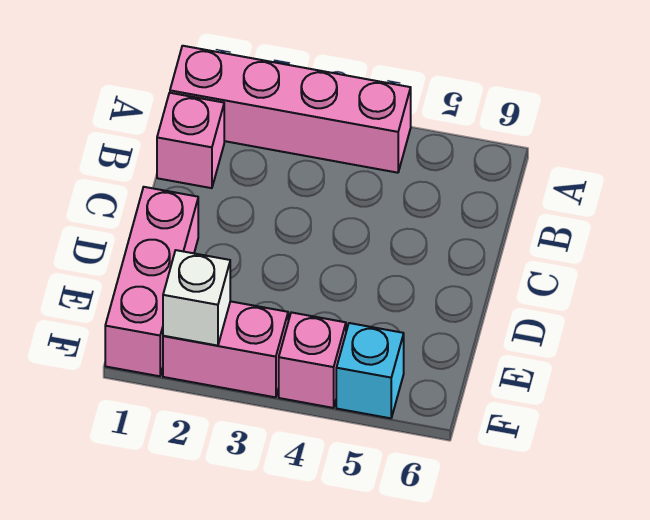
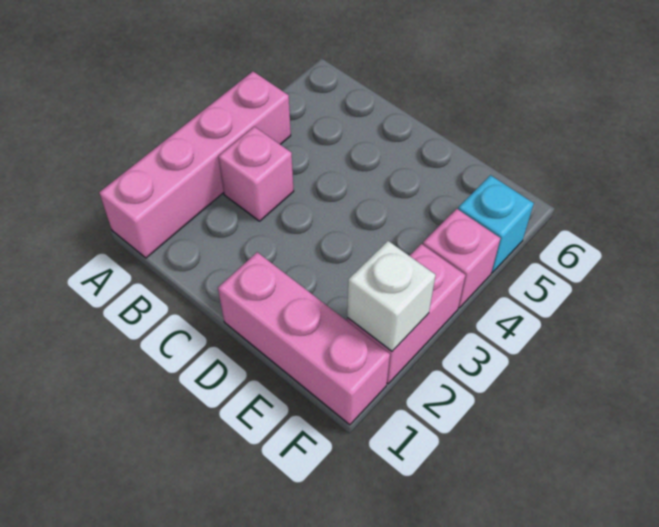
pink 1x1 brick [157,93,224,188] -> pink 1x1 brick moved to [218,126,294,221]

